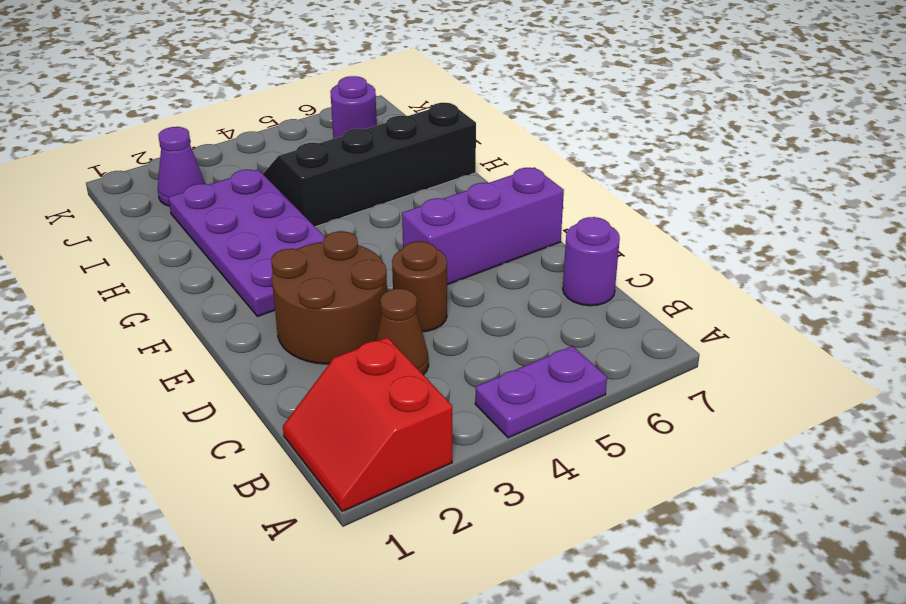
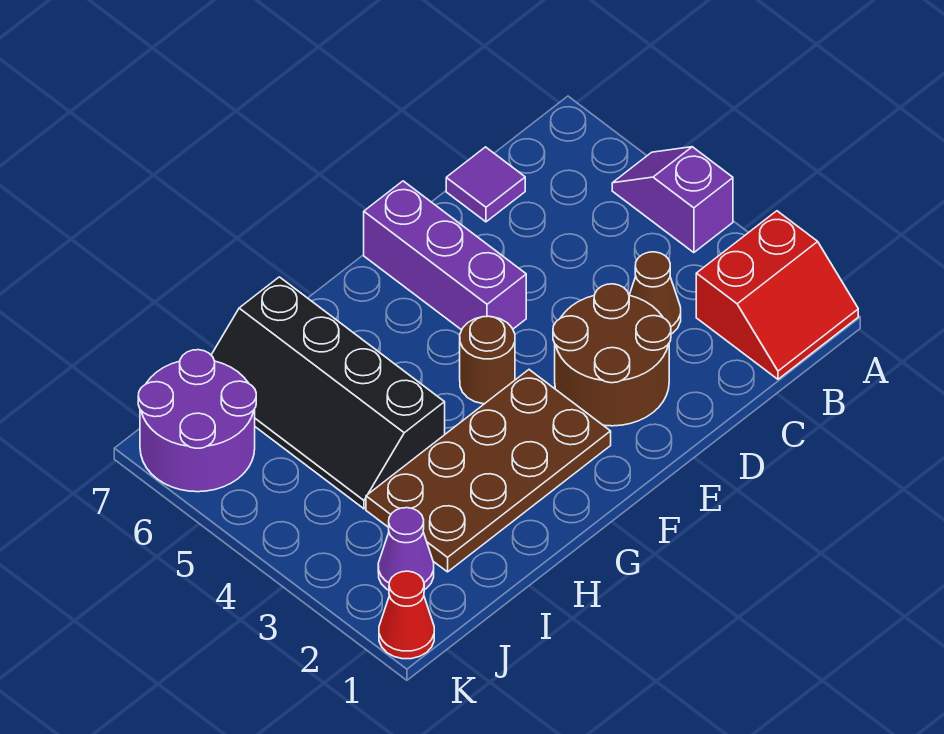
purple 1x2 plate [475,346,607,438] -> purple 1x2 slope [612,147,733,253]
purple 1x1 round brick [563,217,620,306] -> purple 1x1 tile [446,147,525,222]
brown 1x1 round brick [392,241,447,332] -> brown 1x1 round brick moved to [460,316,515,404]
purple 2x4 plate [168,169,325,317] -> brown 2x4 plate [366,370,611,572]
purple 1x1 round brick [330,76,377,139] -> purple 2x2 round brick [138,350,256,492]
none -> red 1x1 cone [379,571,434,659]

